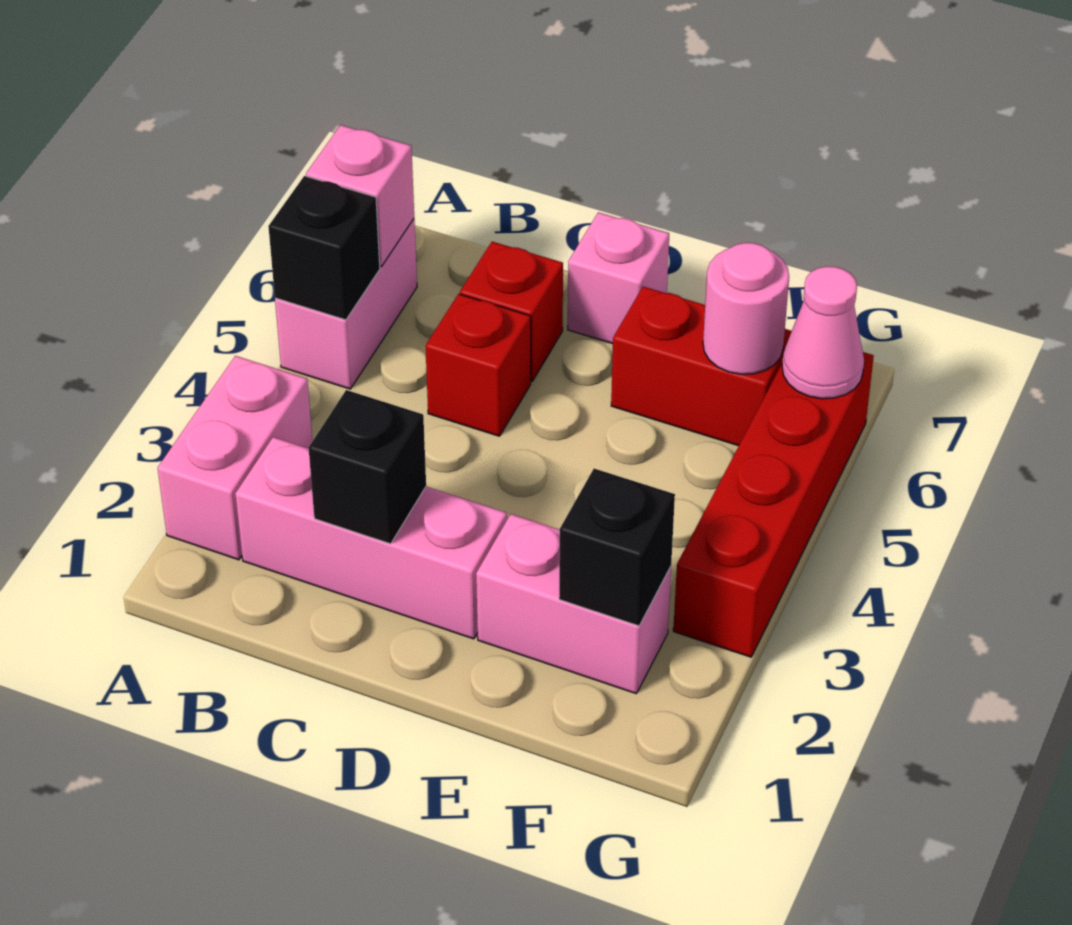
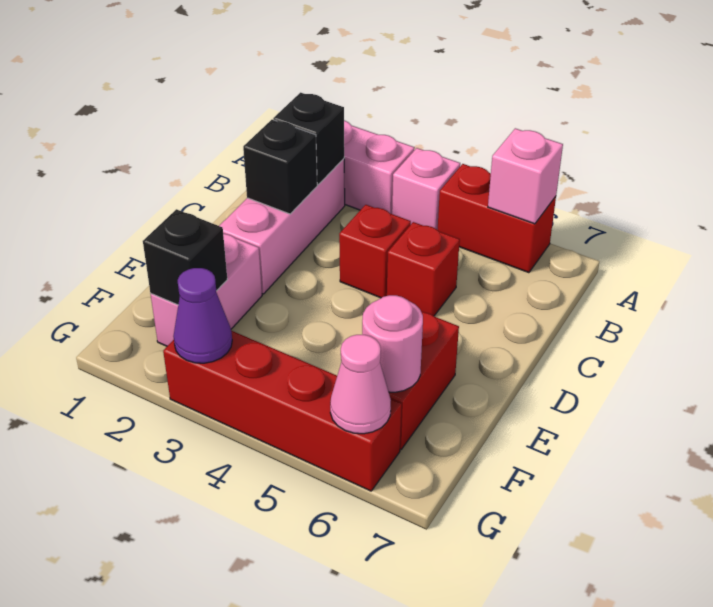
pink 1x2 brick [275,219,417,389] -> red 1x2 brick [438,164,556,273]
black 1x1 brick [268,176,380,320] -> black 1x1 brick moved to [273,93,344,185]
red 1x1 brick [460,242,563,381] -> red 1x1 brick moved to [339,205,411,298]
pink 1x1 brick [568,212,669,344] -> pink 1x1 brick moved to [392,148,460,230]
none -> purple 1x1 cone [173,268,232,363]

